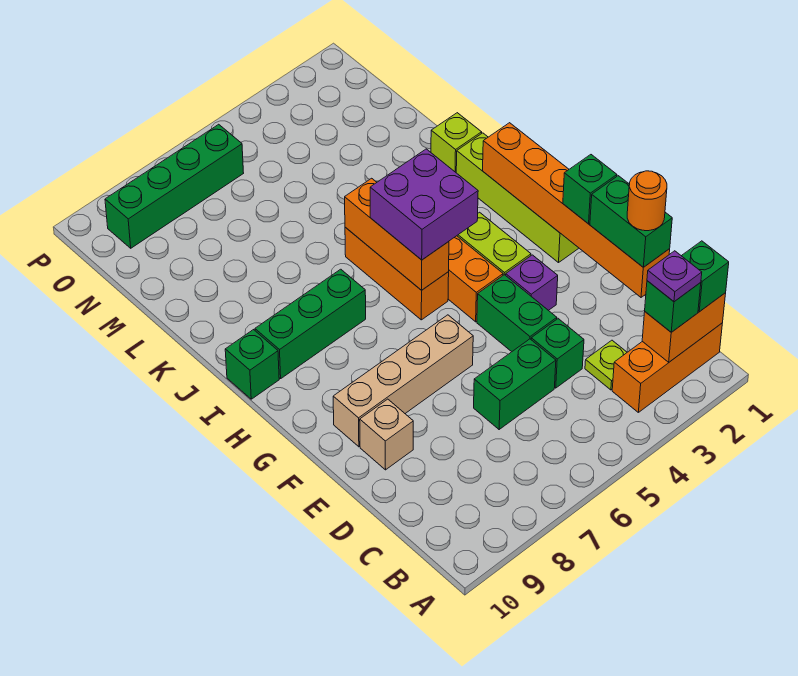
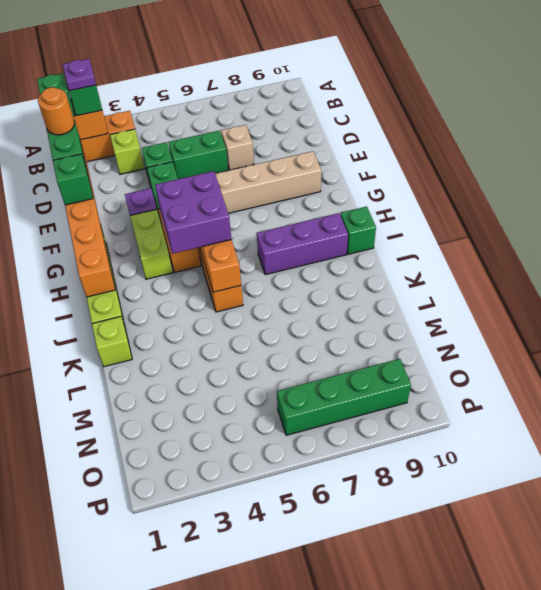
lime 1x1 plate [585,340,627,390] -> lime 1x1 brick [110,129,145,174]
tan 1x1 brick [360,399,413,470] -> tan 1x1 brick moved to [221,125,254,170]
green 1x3 brick [255,269,366,379] -> purple 1x3 brick [257,213,348,275]

